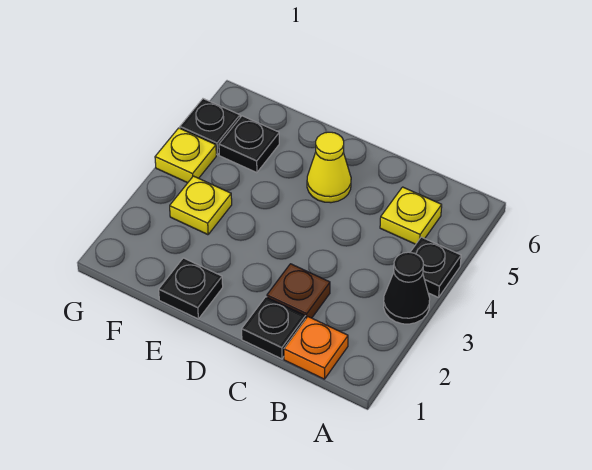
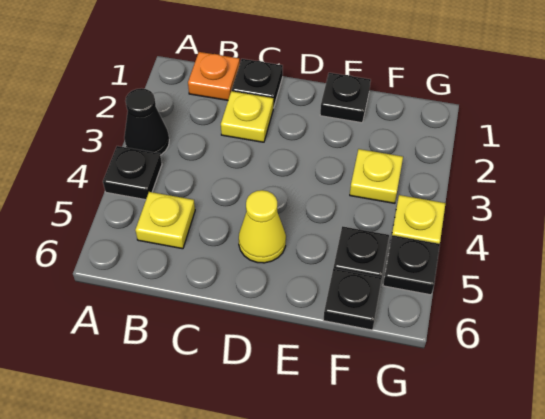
brown 1x1 plate [267,264,330,318] -> yellow 1x1 plate [221,91,273,142]
none -> black 1x1 plate [323,269,382,330]

